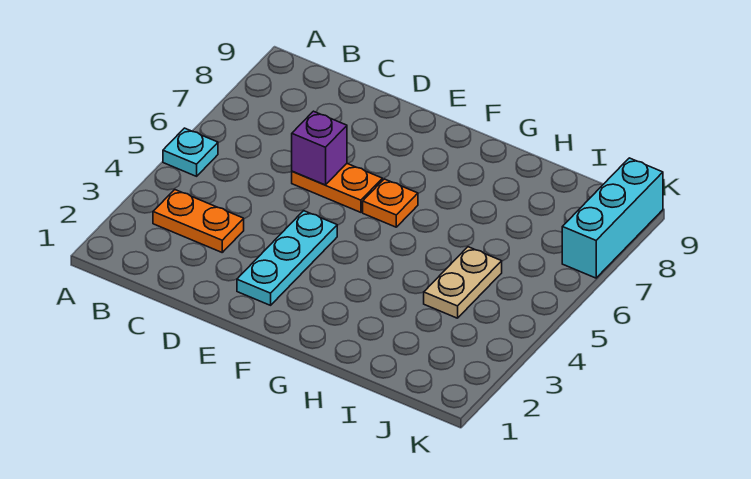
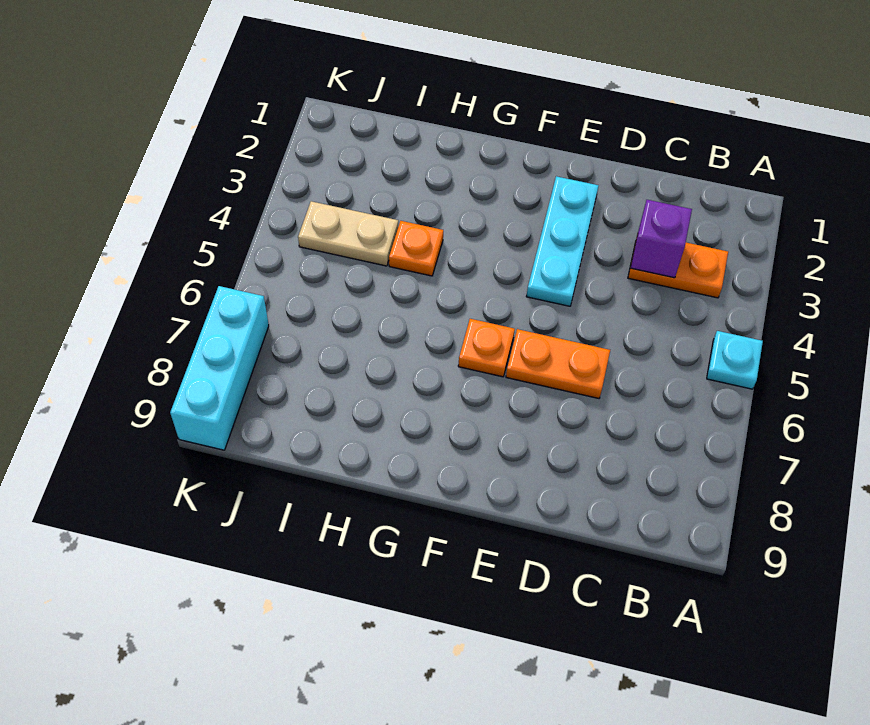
purple 1x1 brick [292,111,347,185] -> purple 1x1 brick moved to [631,200,692,278]
none -> orange 1x1 plate [389,221,443,276]
tan 1x2 plate [424,247,502,318] -> tan 1x2 plate turned to [298,201,398,266]

